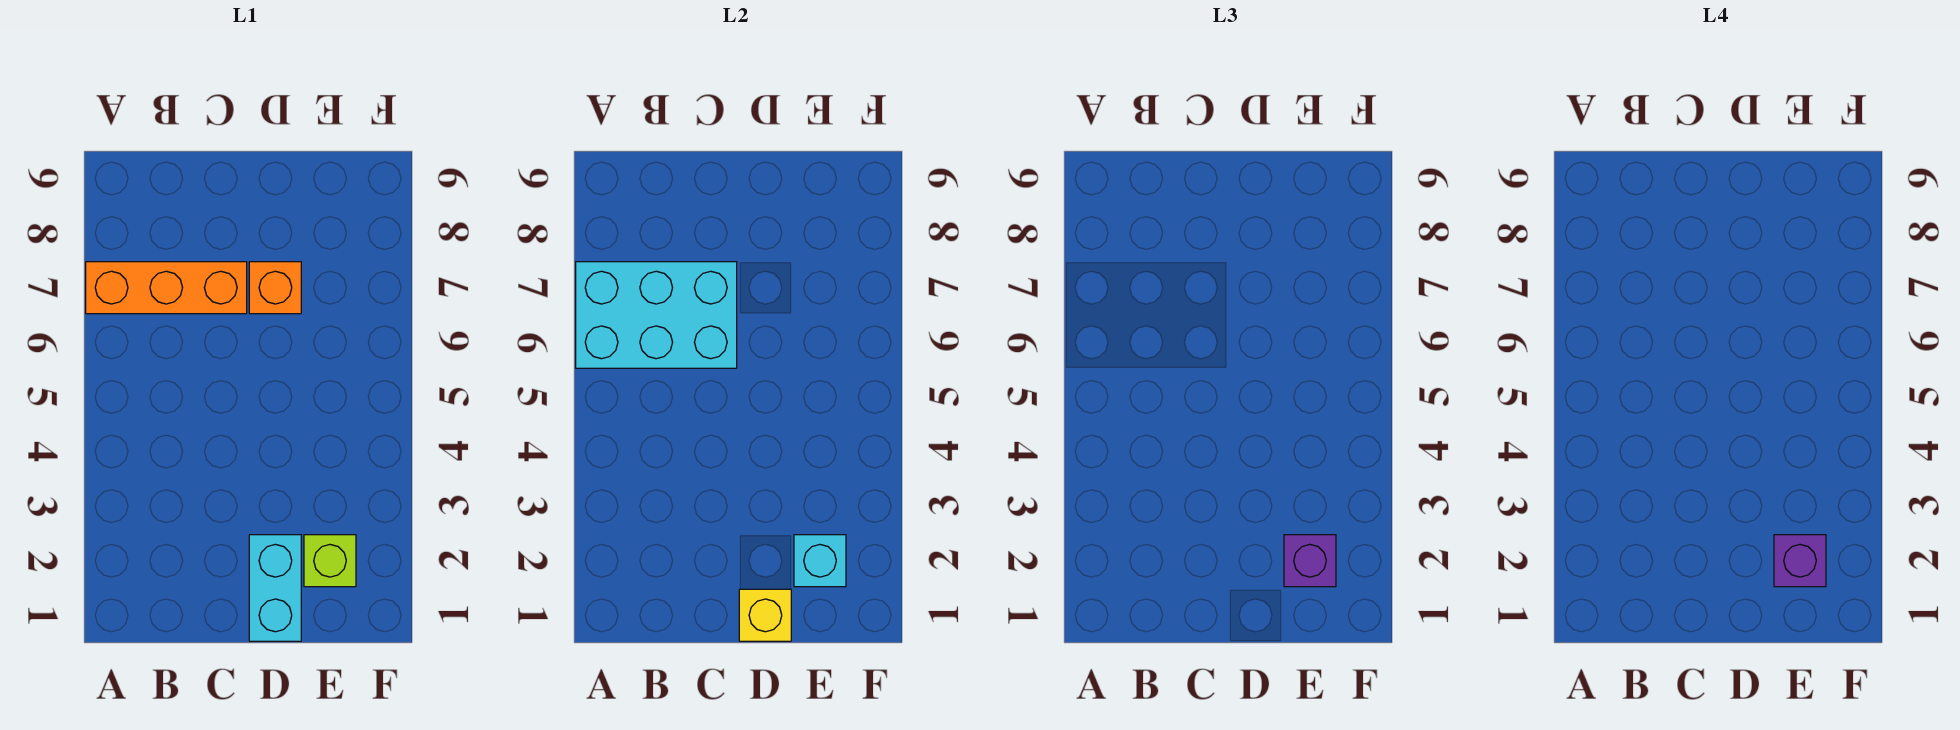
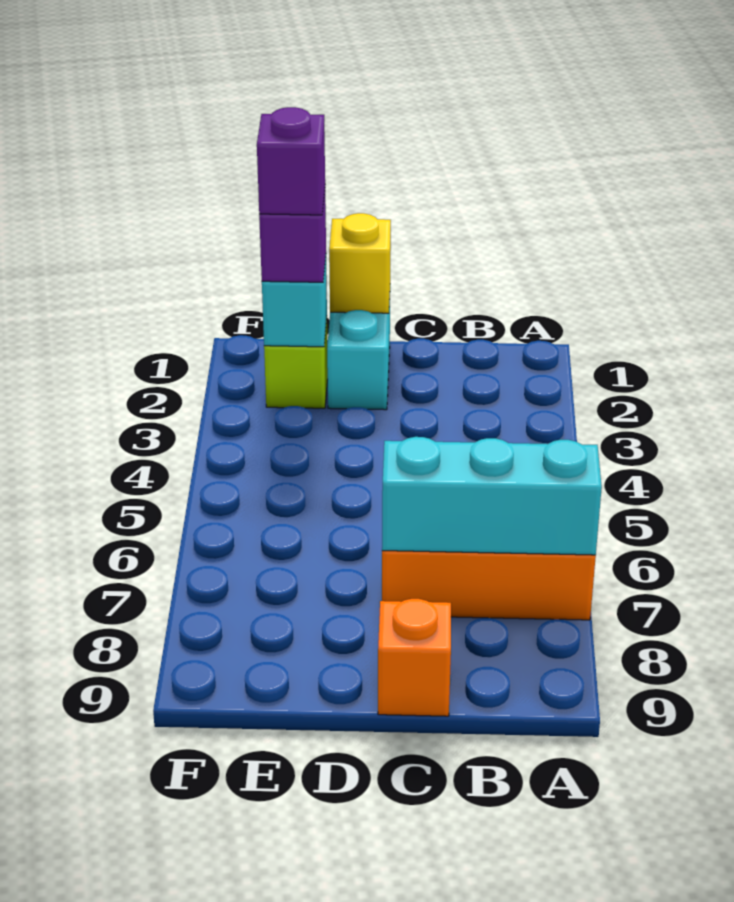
cyan 2x3 brick [576,262,737,368] -> cyan 1x3 brick [382,437,602,555]
orange 1x1 brick [249,262,301,314] -> orange 1x1 brick moved to [378,599,451,716]

